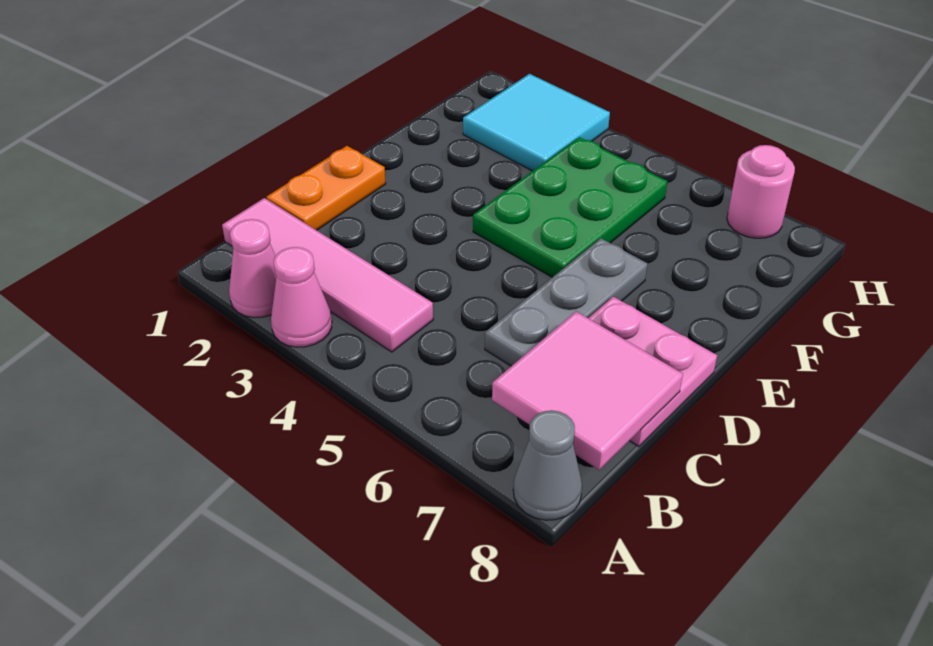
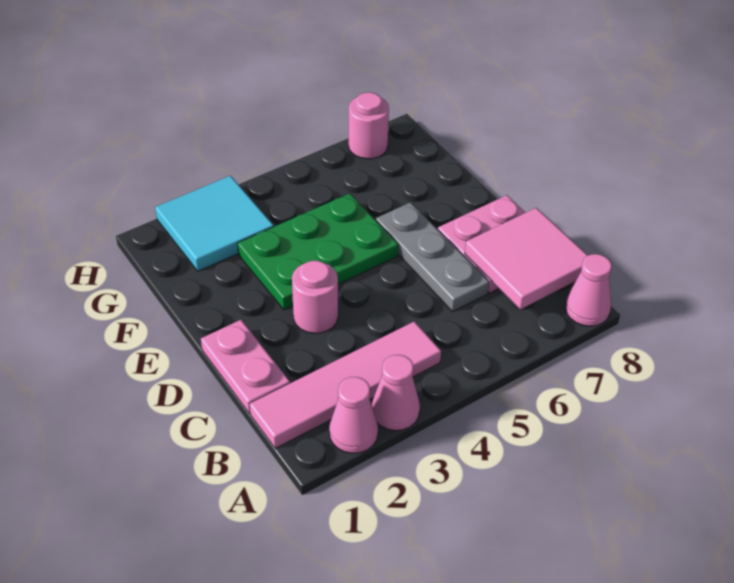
grey 1x1 cone [513,410,582,520] -> pink 1x1 cone [565,254,612,326]
orange 1x2 plate [267,146,386,230] -> pink 1x2 plate [201,320,290,414]
none -> pink 1x1 round brick [292,261,338,333]
green 2x3 plate [473,137,667,277] -> green 2x3 plate turned to [238,193,398,310]

